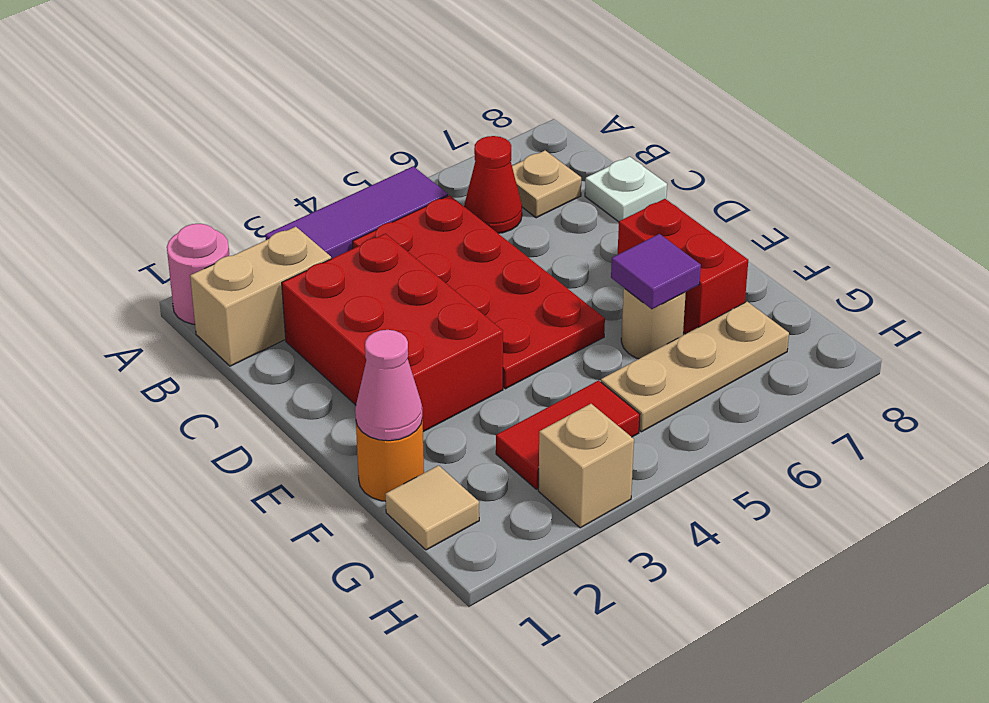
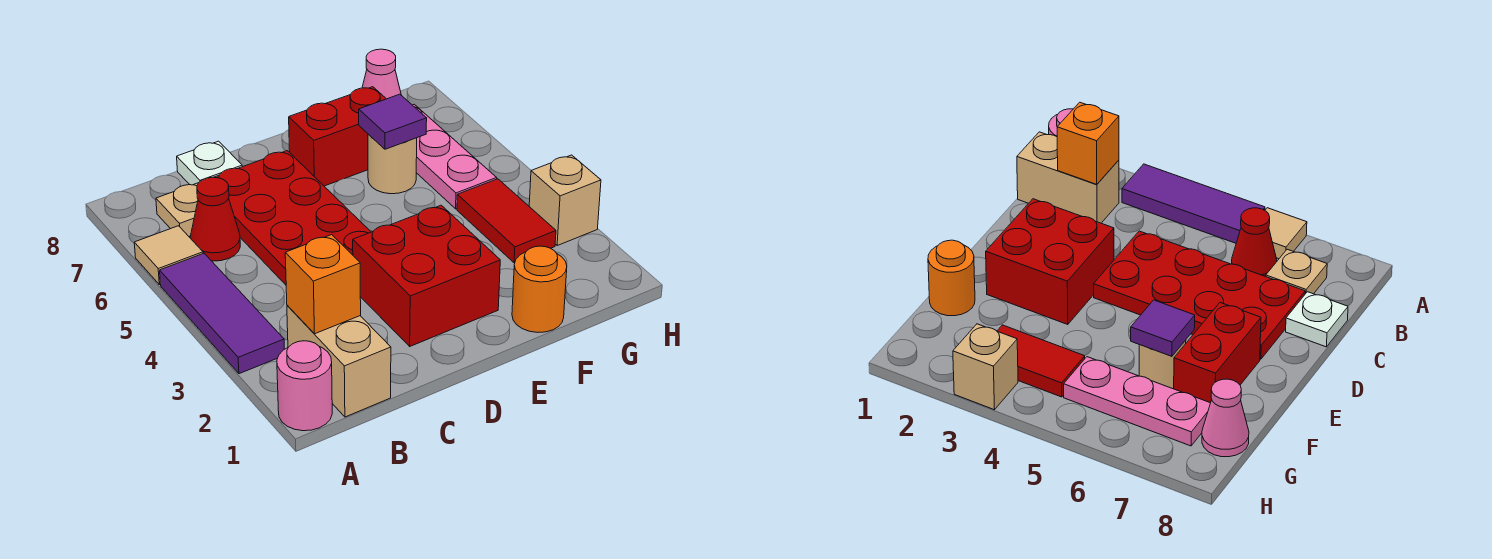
none -> orange 1x1 brick [285,235,361,334]
red 2x4 plate [353,195,605,389] -> red 2x4 plate turned to [214,151,371,285]
red 2x3 brick [282,234,503,432] -> red 2x2 brick [353,205,500,346]
pink 1x1 cone [355,330,423,441] -> pink 1x1 cone moved to [362,49,401,99]
tan 1x1 tile [385,465,479,550] -> tan 1x1 tile moved to [134,226,203,285]
tan 1x3 plate [601,302,789,432] -> pink 1x3 plate [413,104,497,209]

